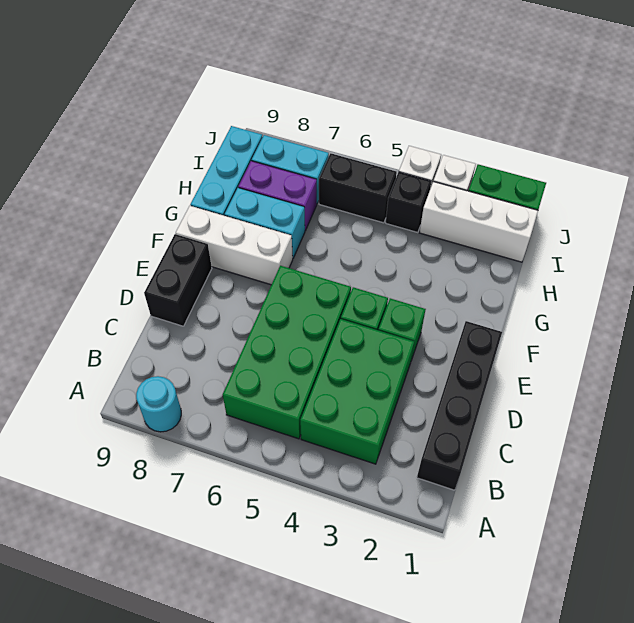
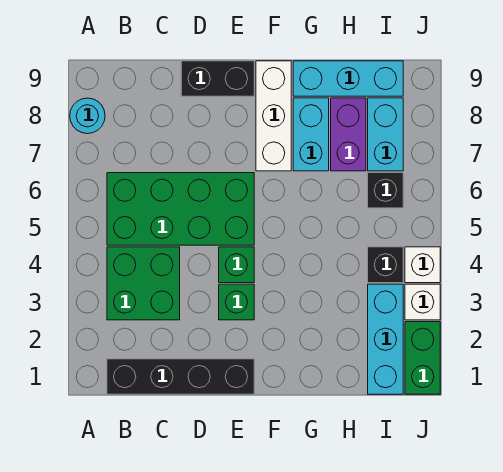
green 2x3 brick [300,319,414,464] -> green 2x2 brick [107,247,180,320]
white 1x3 brick [420,182,538,262] -> cyan 1x3 brick [368,284,403,394]
black 1x2 brick [319,153,397,223] -> black 1x1 brick [368,173,403,208]

